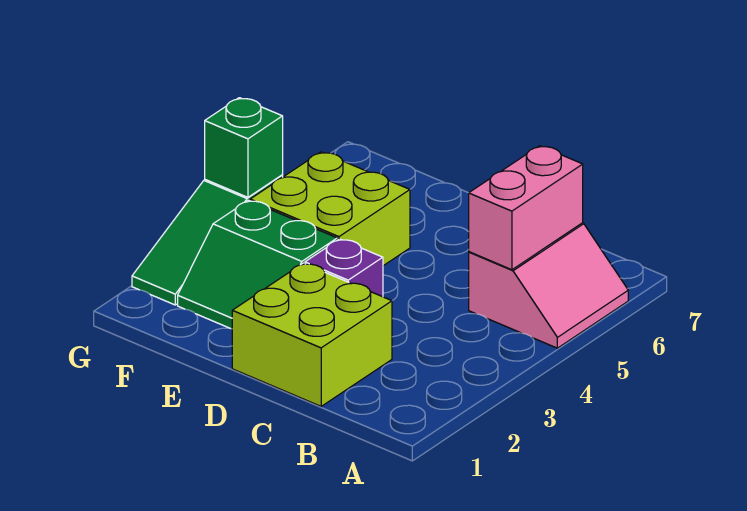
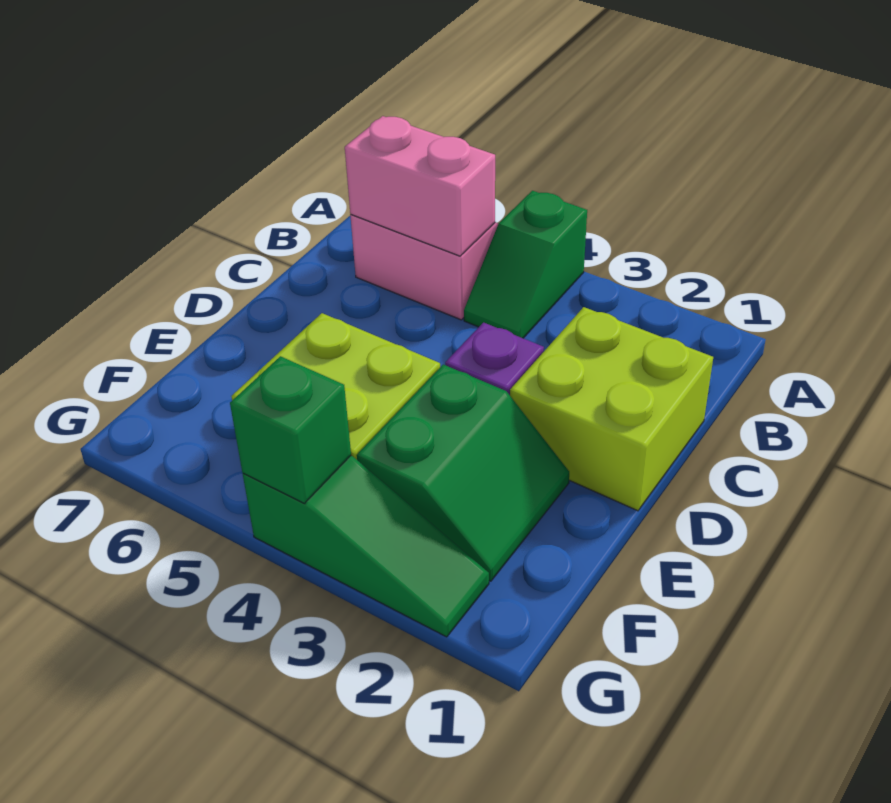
none -> green 1x2 slope [464,191,587,338]

